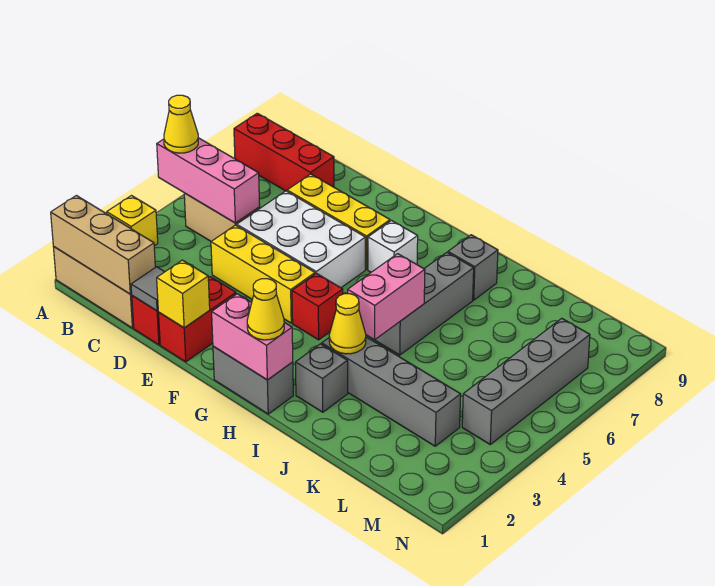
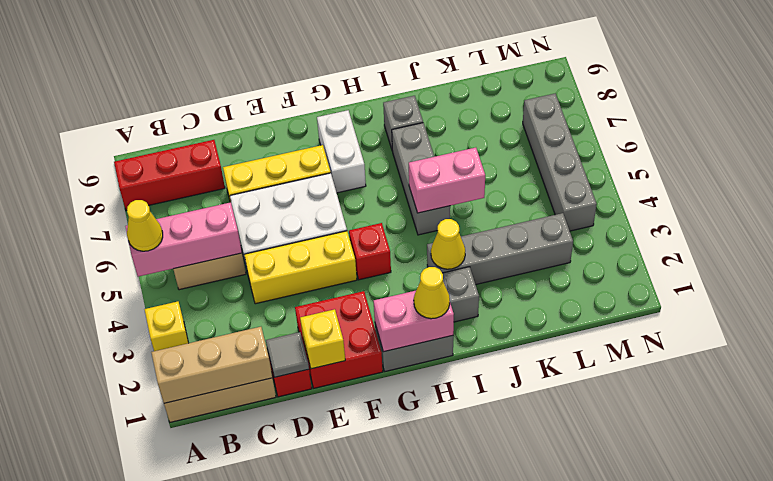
red 1x2 brick [159,277,236,362] -> red 2x2 brick [295,291,383,388]
white 1x1 brick [368,221,418,272] -> white 1x2 brick [317,110,366,193]
pink 1x2 brick [348,254,425,340] -> pink 1x2 brick turned to [409,148,485,213]

